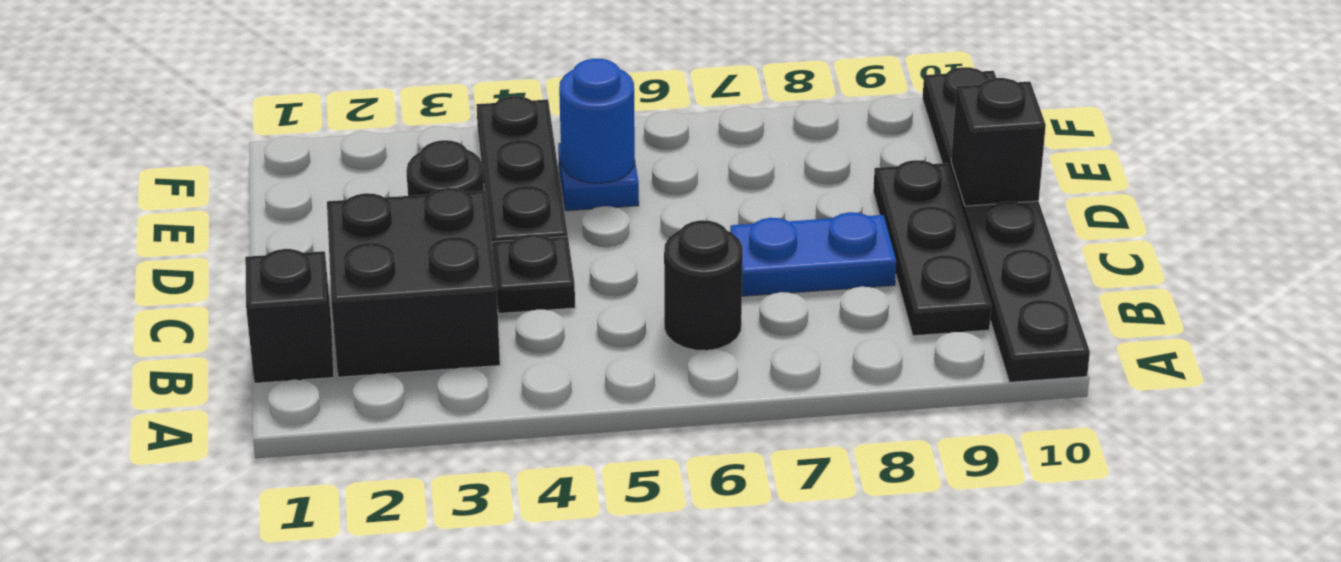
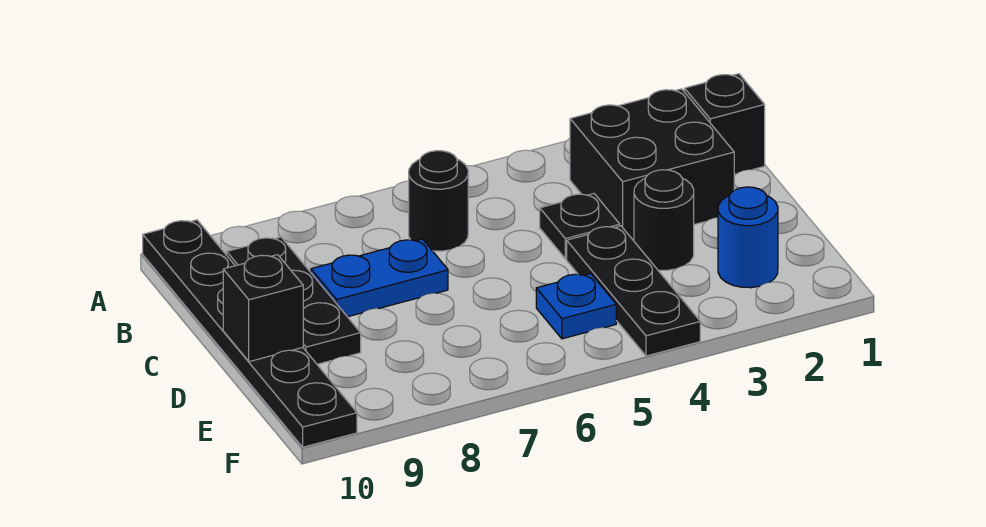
blue 1x1 round brick [559,59,635,183] -> blue 1x1 round brick moved to [718,187,778,288]

